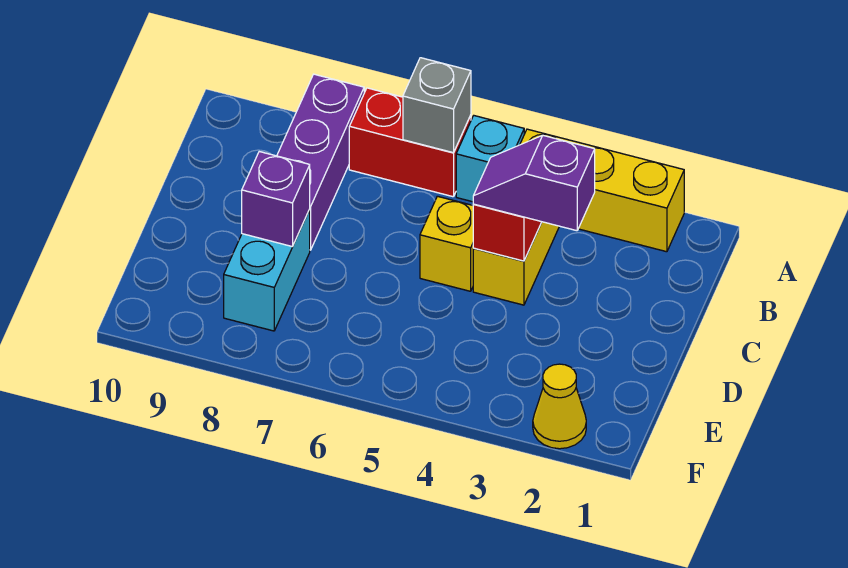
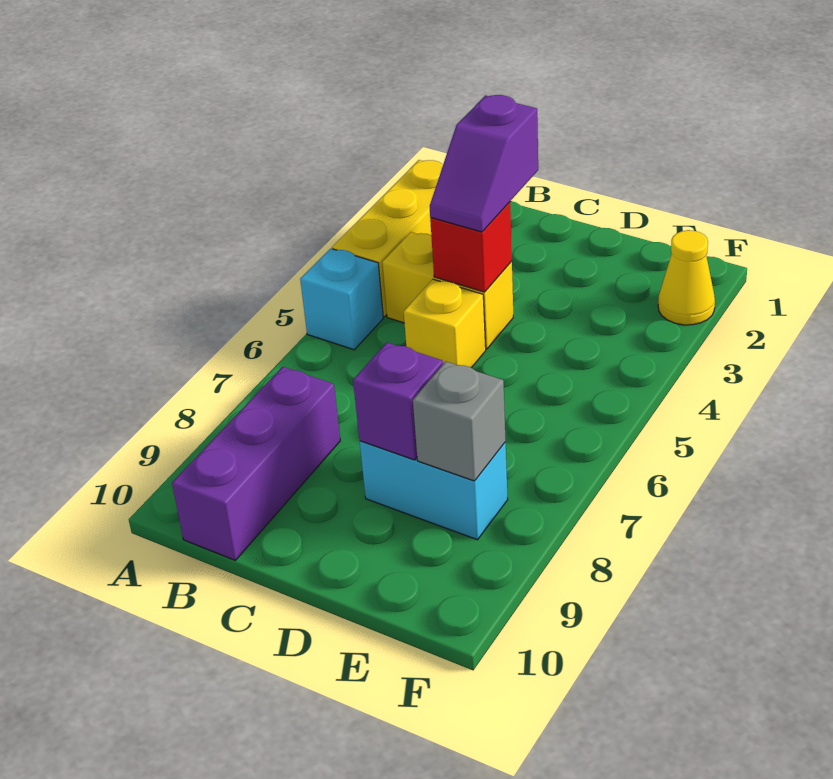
red 1x2 brick [349,88,471,197] -> none
grey 1x1 brick [403,58,471,153] -> grey 1x1 brick moved to [413,362,506,481]
purple 1x3 brick [277,74,364,250] -> purple 1x3 brick turned to [172,367,340,560]

